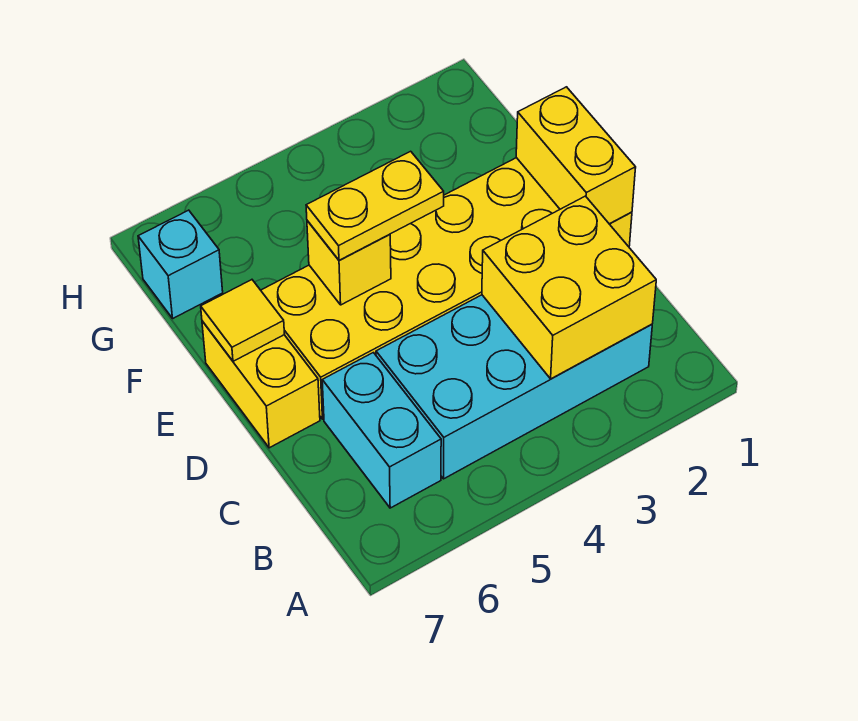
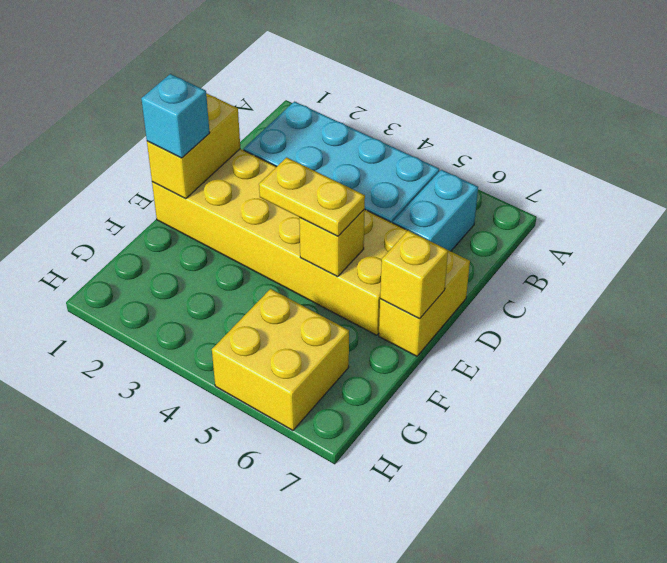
yellow 2x2 brick [482,196,656,379] -> yellow 2x2 brick moved to [212,289,349,430]
yellow 1x1 tile [201,280,285,361] -> yellow 1x1 brick [380,230,448,319]
cyan 1x1 brick [138,210,223,318] -> cyan 1x1 brick moved to [141,74,210,158]

